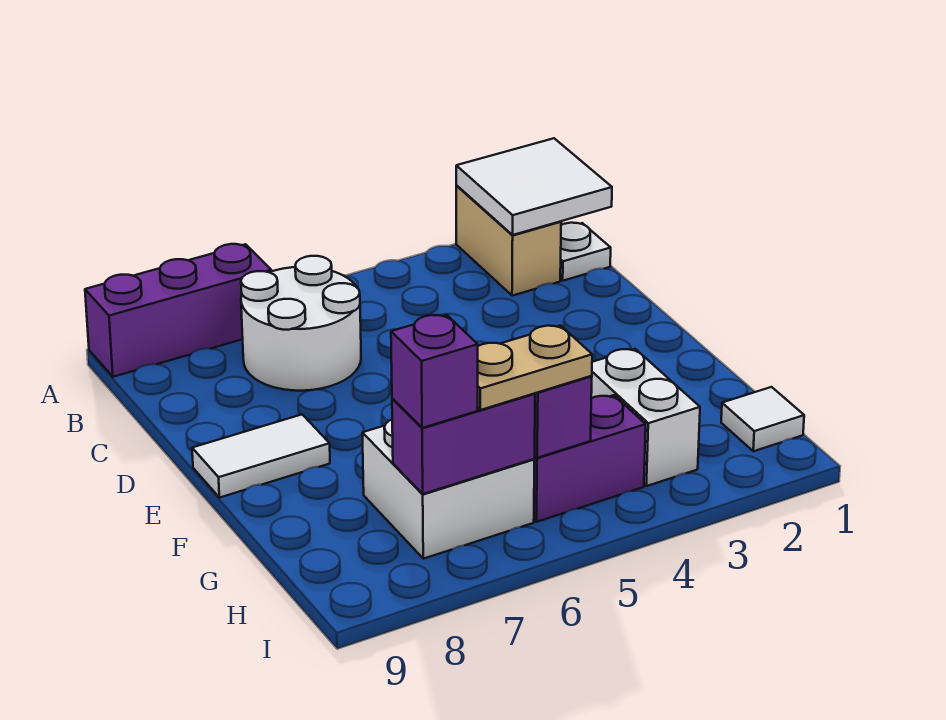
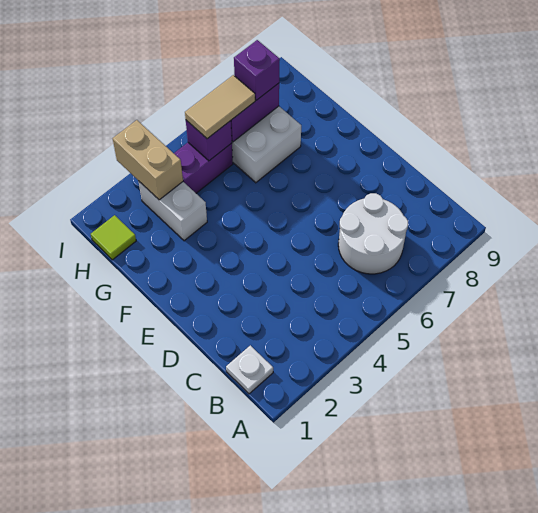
white 2x2 tile [456,138,612,235] -> none
tan 1x2 brick [456,186,561,296] -> tan 1x2 brick moved to [113,120,183,200]
purple 1x3 brick [85,244,271,377] -> none
white 1x2 tile [192,415,330,498] -> none
white 1x1 tile [721,387,804,451] -> lime 1x1 tile [91,215,136,260]
tan 1x2 plate [478,325,592,410] -> tan 1x2 tile [185,75,255,139]

